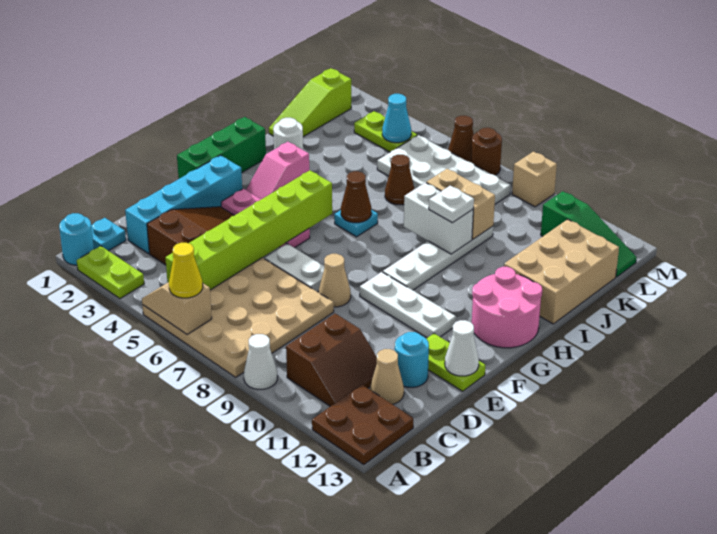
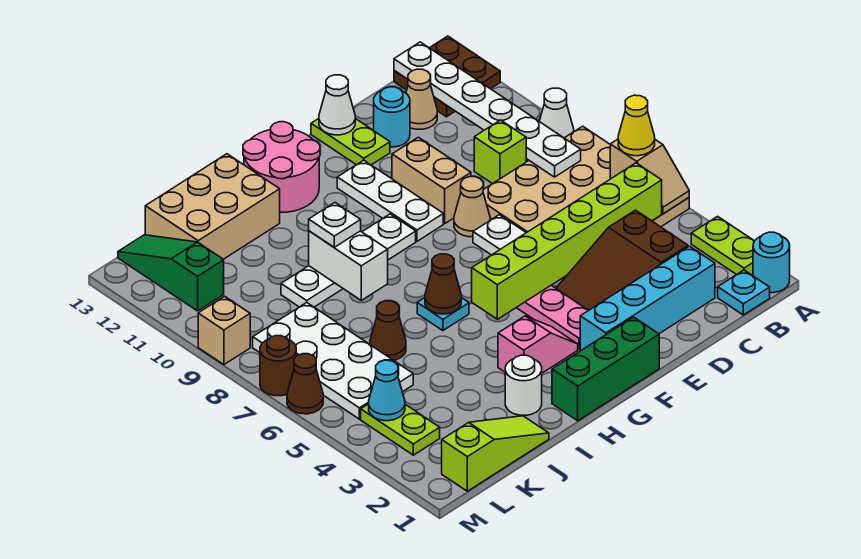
none -> white 1x6 plate [394,42,581,177]
brown 2x2 slope [286,314,377,406] -> none
none -> lime 1x1 brick [474,120,526,184]
tan 1x2 brick [426,169,495,239] -> tan 1x2 brick moved to [392,137,471,224]

